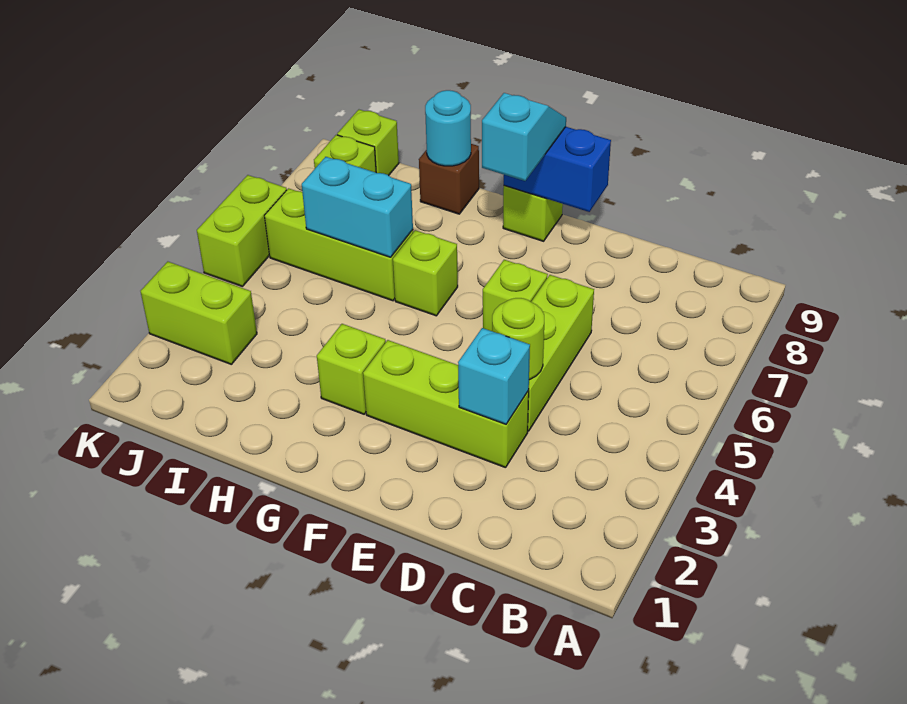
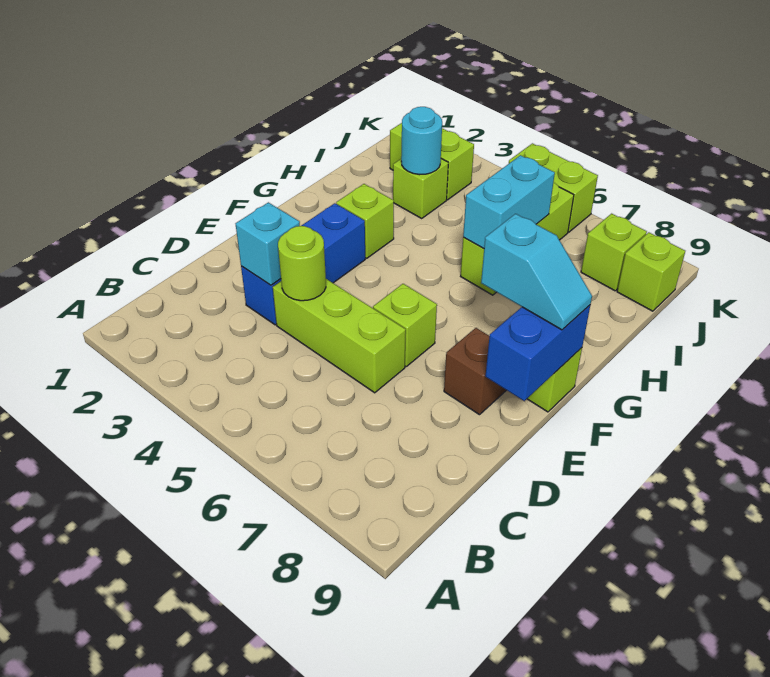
lime 1x3 brick [363,340,529,468] -> blue 1x3 brick [241,203,365,325]
lime 1x1 brick [393,230,458,316] -> lime 1x1 brick moved to [393,159,448,218]
brown 1x1 brick [419,144,479,214] -> brown 1x1 brick moved to [444,328,506,415]
cyan 1x1 round brick [425,90,471,166] -> cyan 1x1 round brick moved to [401,107,442,175]
lime 1x2 brick [141,262,257,364] -> lime 1x2 brick turned to [390,123,474,200]

